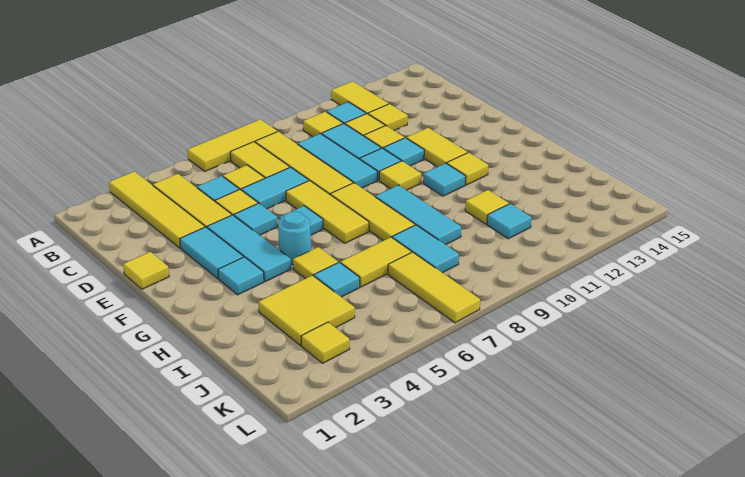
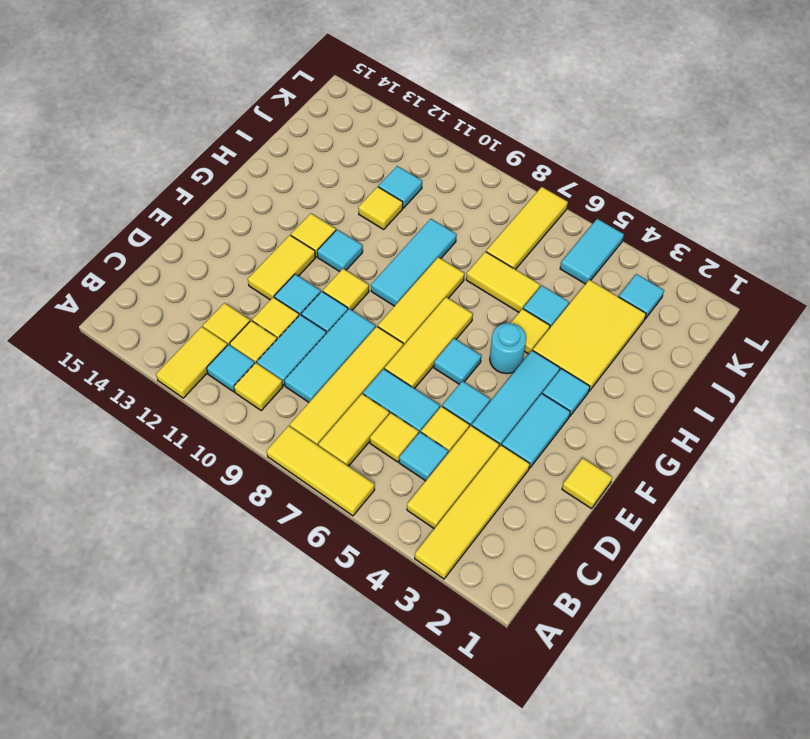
yellow 2x2 tile [258,275,355,346] -> yellow 2x3 tile [533,280,646,391]
cyan 1x2 tile [392,225,459,273] -> cyan 1x2 tile moved to [560,219,624,284]
yellow 1x1 tile [301,322,349,363] -> cyan 1x1 tile [619,274,664,319]

